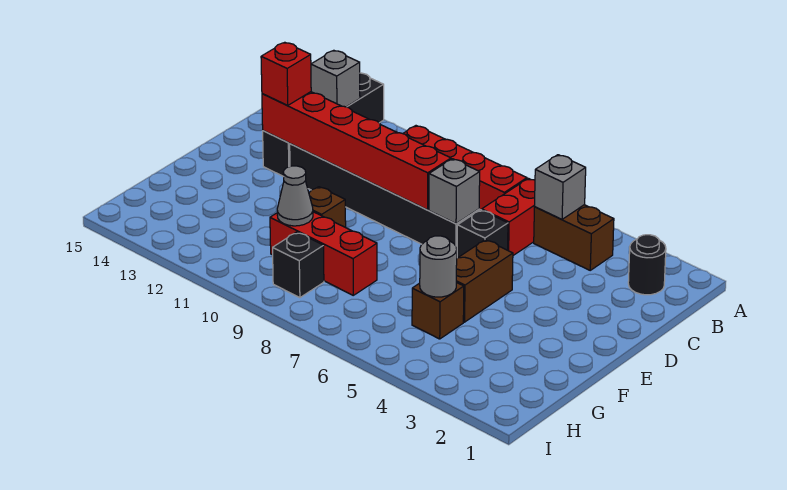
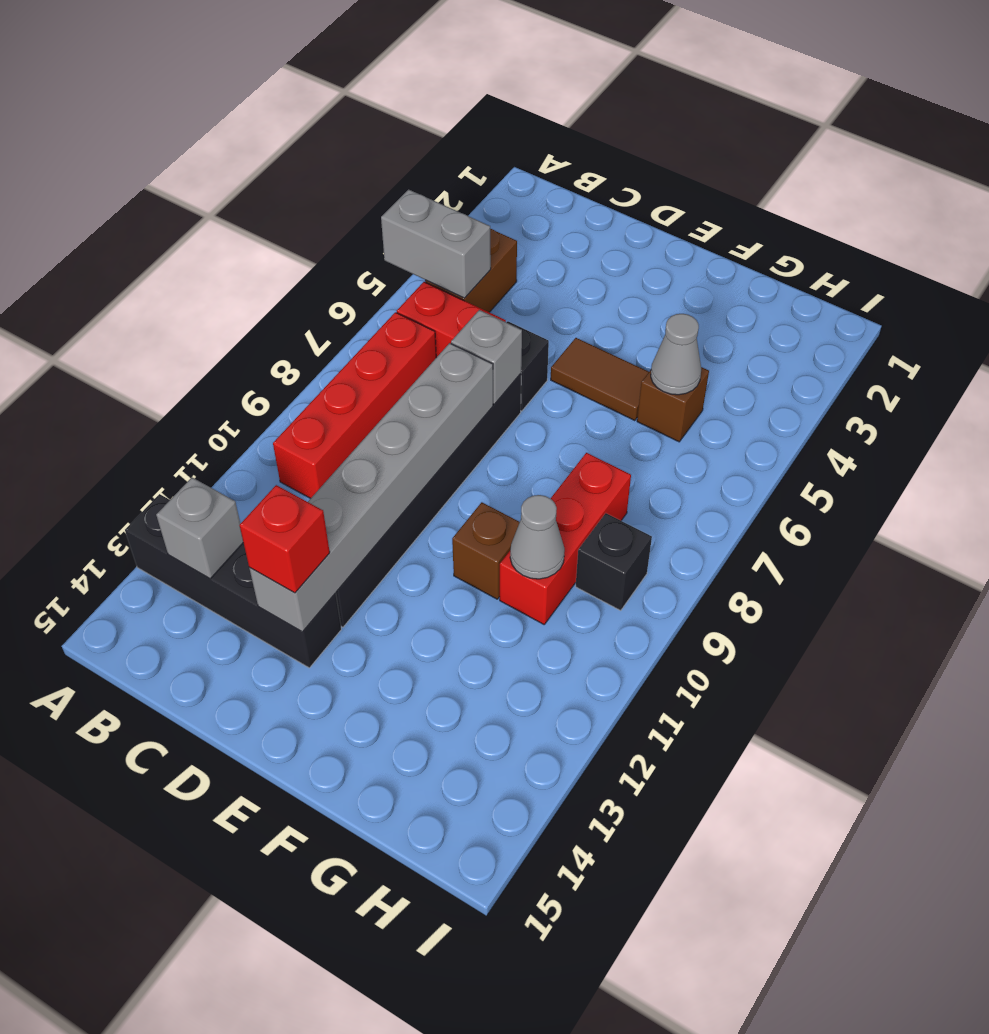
black 1x1 round brick [628,235,666,295] -> none
grey 1x1 brick [535,155,586,219] -> grey 1x2 brick [381,189,491,298]
red 1x6 brick [262,92,451,210] -> grey 1x6 brick [249,343,493,632]
brown 1x2 brick [456,240,513,322] -> brown 1x2 tile [551,338,649,421]
grey 1x1 round brick [420,236,457,297] -> grey 1x1 cone [651,314,701,395]

